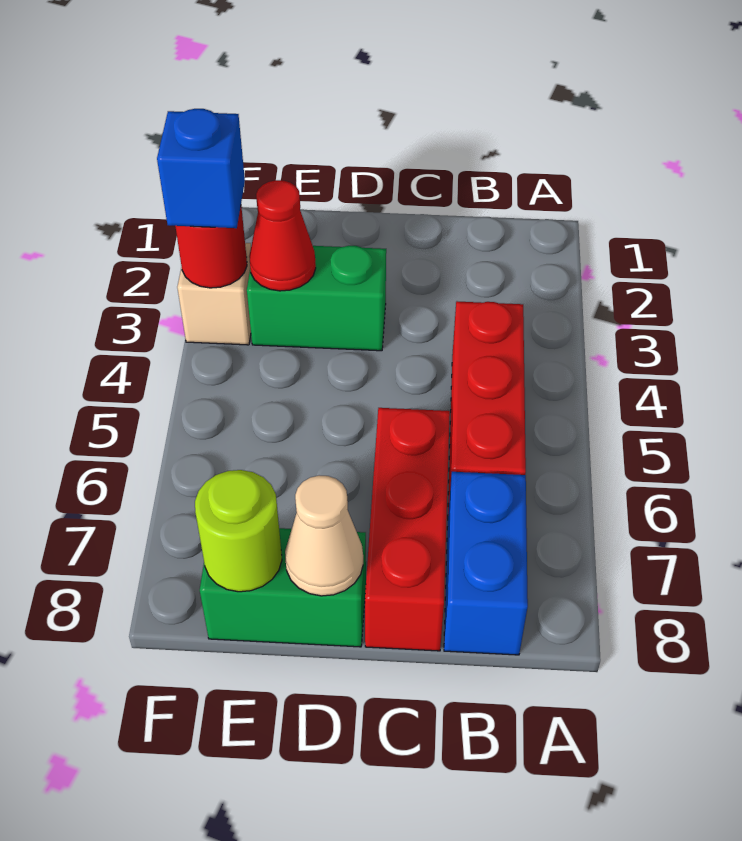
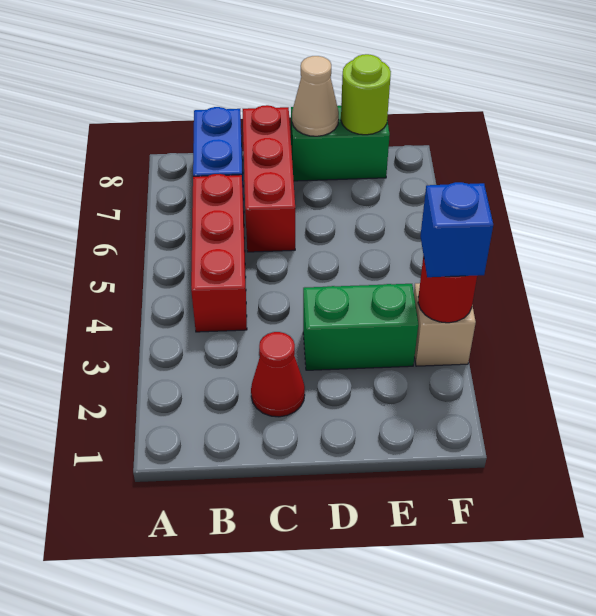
red 1x1 cone [249,180,316,291] -> red 1x1 cone moved to [251,332,305,417]

